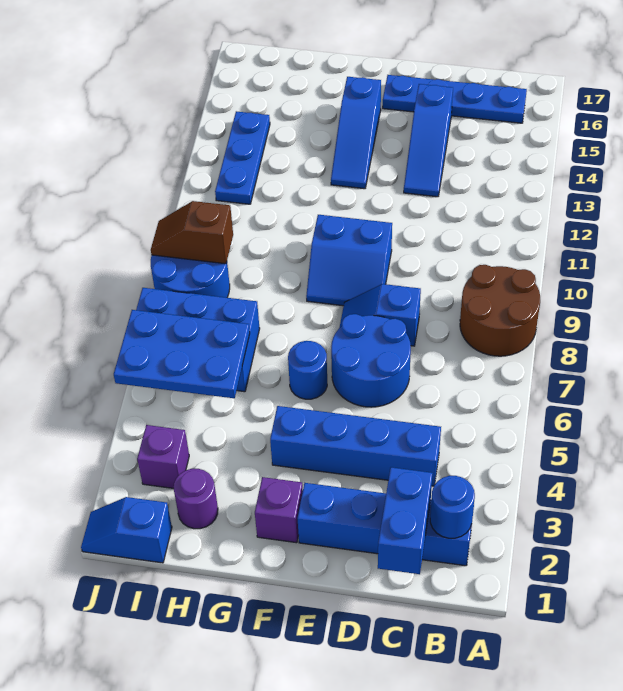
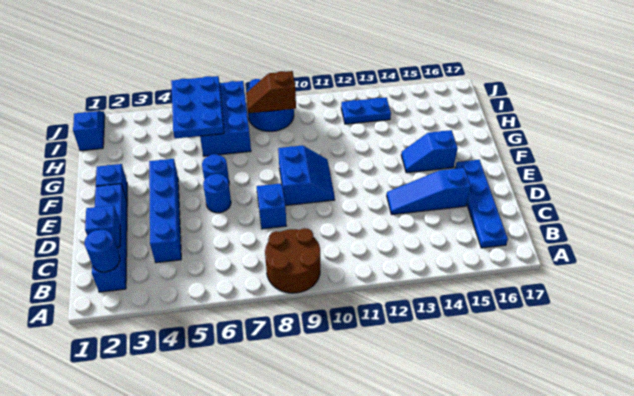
blue 1x2 brick [378,467,433,574] -> blue 1x1 brick [85,205,120,247]
blue 2x2 round brick [331,314,411,407] -> blue 1x1 round brick [203,174,231,213]
blue 2x2 slope [306,215,392,306] -> blue 2x2 slope turned to [278,145,335,206]
purple 1x1 brick [255,477,303,543] -> blue 1x1 brick [96,164,127,201]
blue 1x3 slope [331,77,381,189] -> blue 1x2 slope [401,130,458,173]
purple 1x1 round brick [174,469,218,529] -> none
purple 1x1 brick [137,425,189,488] -> none
brown 1x2 slope [151,201,233,264] -> brown 1x2 slope turned to [246,71,296,113]
blue 1x3 plate [215,111,270,204] -> blue 1x2 plate [341,98,391,124]

